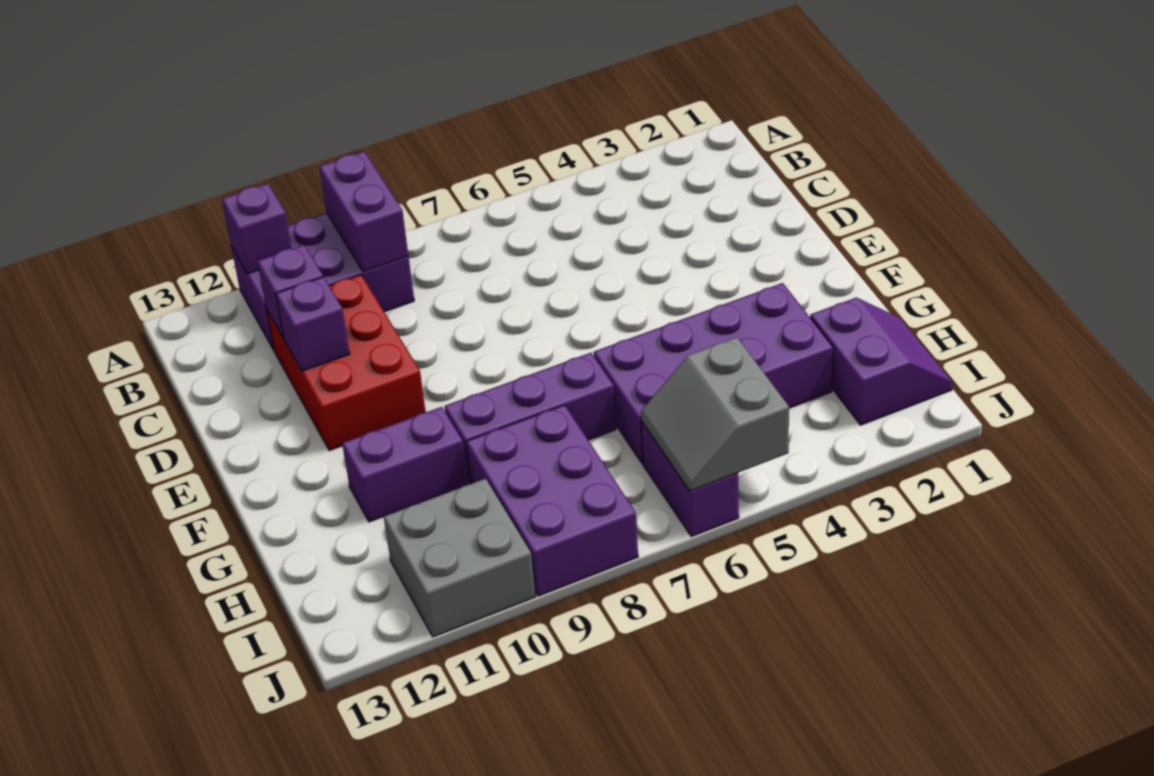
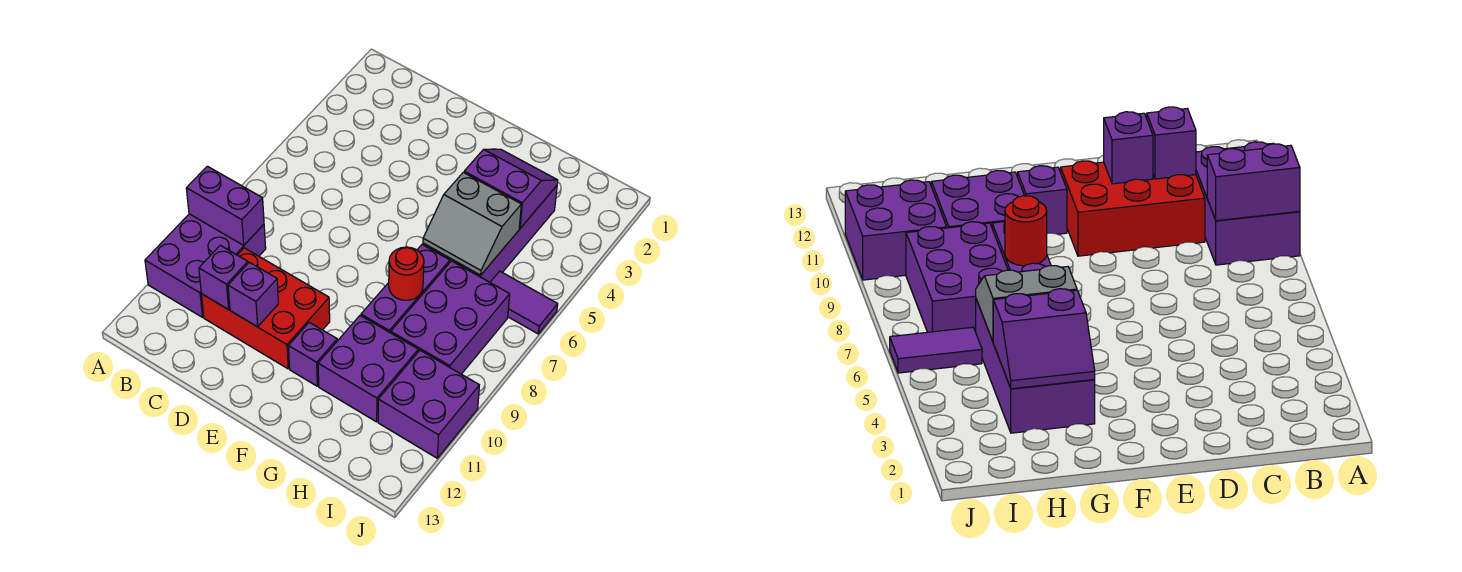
purple 1x1 brick [222,183,292,274] -> purple 1x1 brick moved to [288,322,337,386]
none -> red 1x1 round brick [389,247,424,300]
purple 1x2 brick [342,407,468,522] -> purple 2x2 brick [318,316,418,422]
purple 2x2 slope [810,298,953,425] -> purple 2x2 slope moved to [464,149,558,229]
purple 2x3 brick [466,405,638,596] -> purple 2x3 brick turned to [391,261,510,374]
grey 2x2 slope [641,337,789,491] -> grey 2x2 slope moved to [423,172,521,275]
purple 1x2 brick [641,421,739,537] -> purple 1x2 tile [490,271,558,334]
grey 2x2 brick [384,479,535,637] -> purple 2x2 brick [378,350,479,458]

